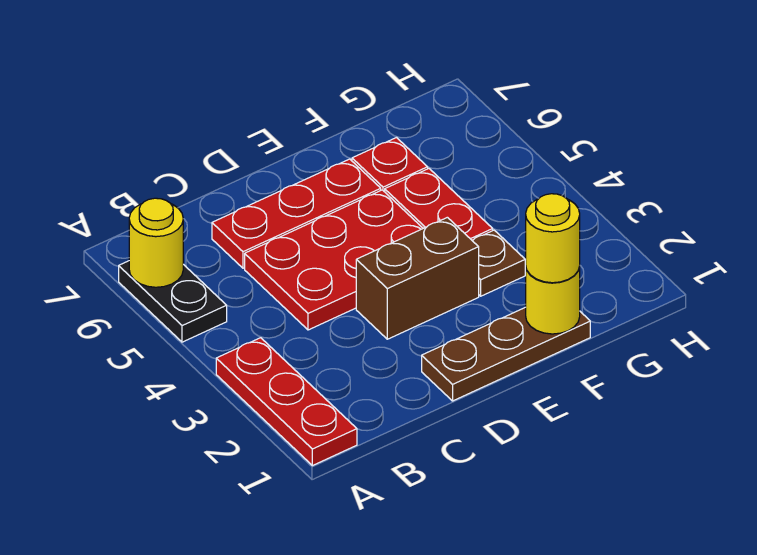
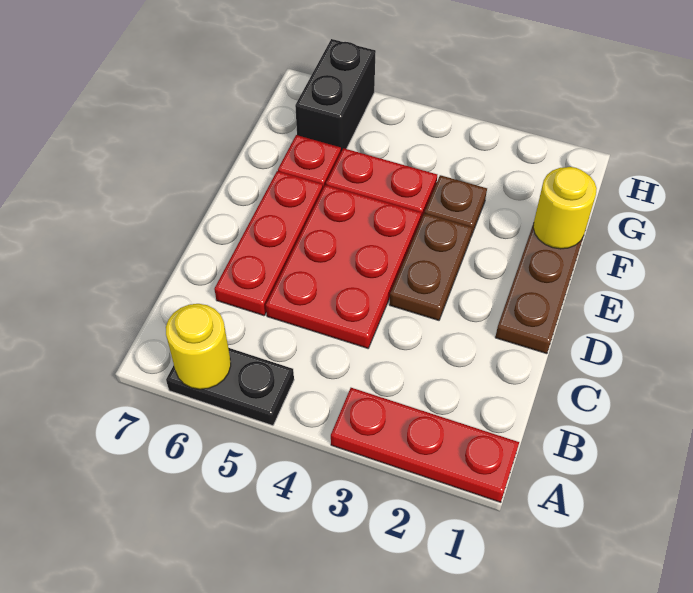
brown 1x2 brick [356,217,479,339] -> brown 1x2 plate [389,213,472,320]
yellow 1x1 round brick [526,194,580,283] -> none
none -> black 1x2 brick [295,39,376,151]

